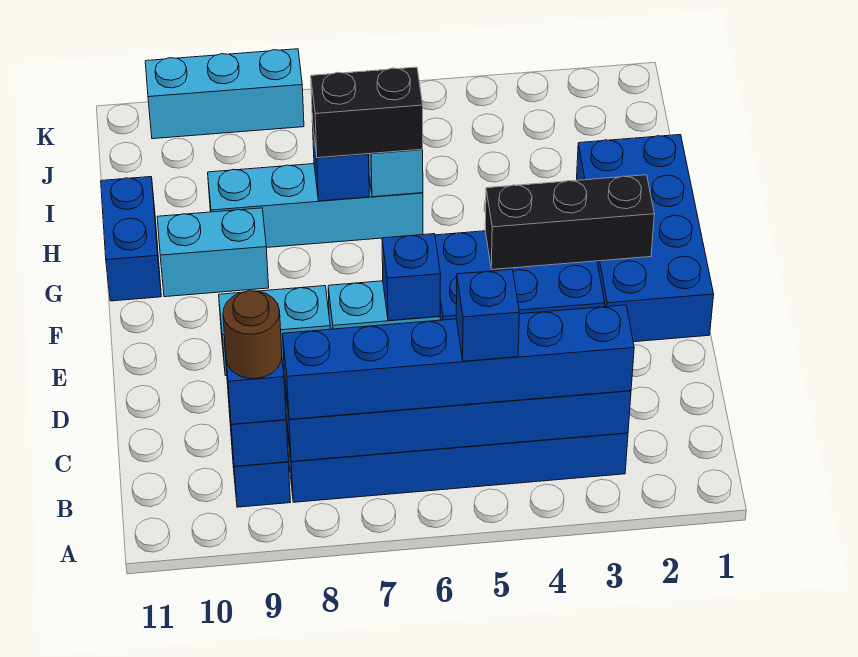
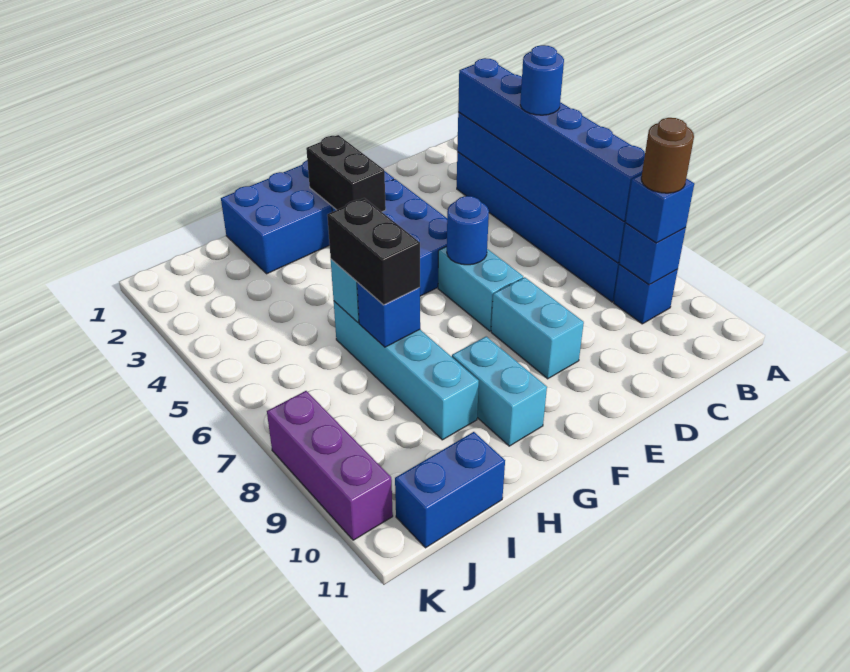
blue 1x1 brick [456,269,519,361] -> blue 1x1 round brick [520,45,564,115]
blue 1x1 brick [382,234,441,321] -> blue 1x1 round brick [447,196,489,265]
black 1x3 brick [485,175,654,270] -> black 1x2 brick [306,135,386,212]
blue 1x2 brick [101,177,161,301] -> blue 1x2 brick moved to [395,432,505,548]
cyan 1x3 brick [145,49,304,139] -> purple 1x3 brick [267,391,393,540]

